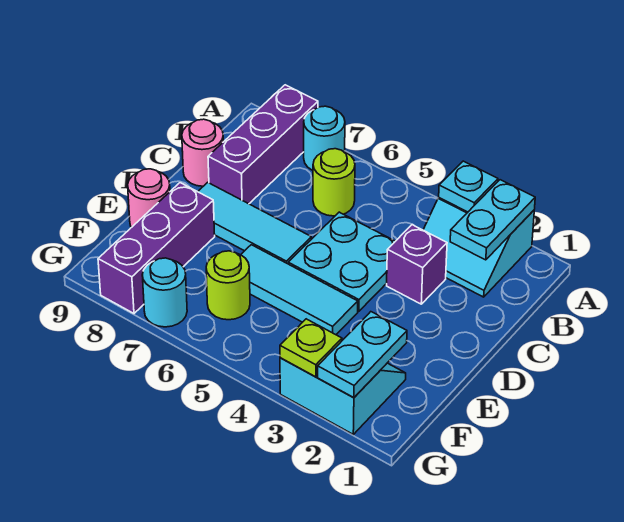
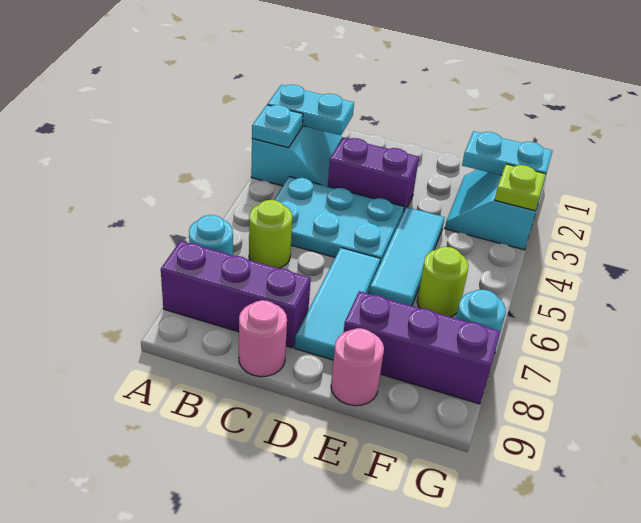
purple 1x1 brick [387,225,447,304] -> purple 1x2 brick [328,137,419,211]
cyan 2x2 plate [288,212,395,311] -> cyan 2x3 plate [274,176,404,263]

